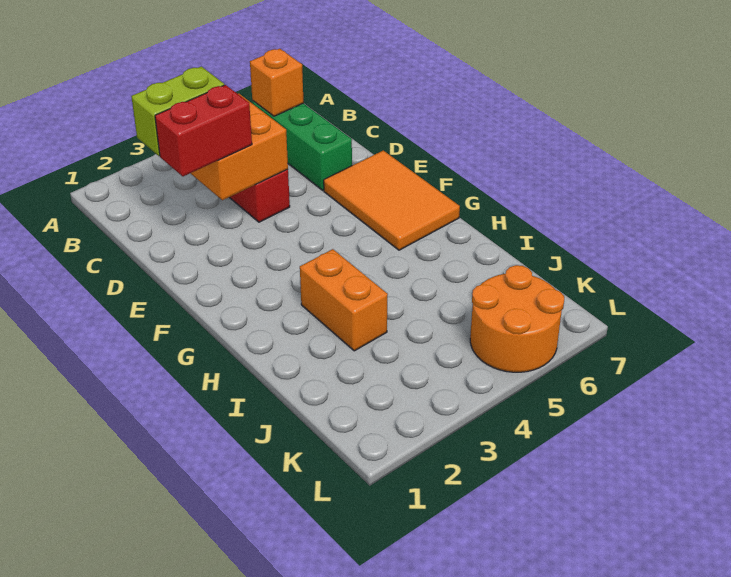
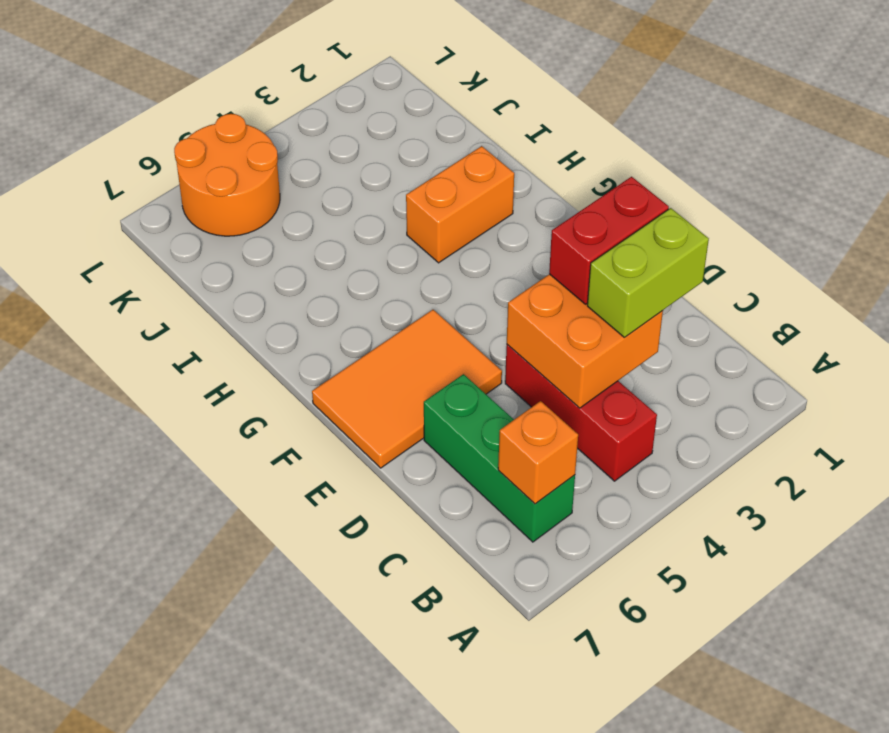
orange 2x3 tile [324,150,460,250] -> orange 2x3 tile turned to [312,310,502,468]
orange 1x2 brick [300,249,388,351] -> orange 1x2 brick turned to [406,146,514,263]

